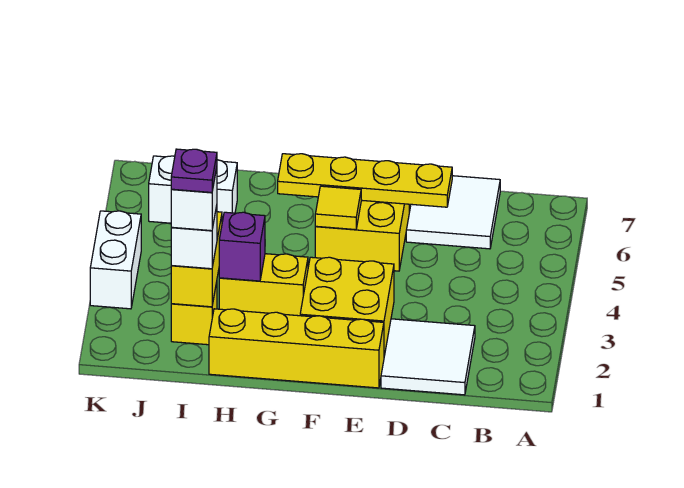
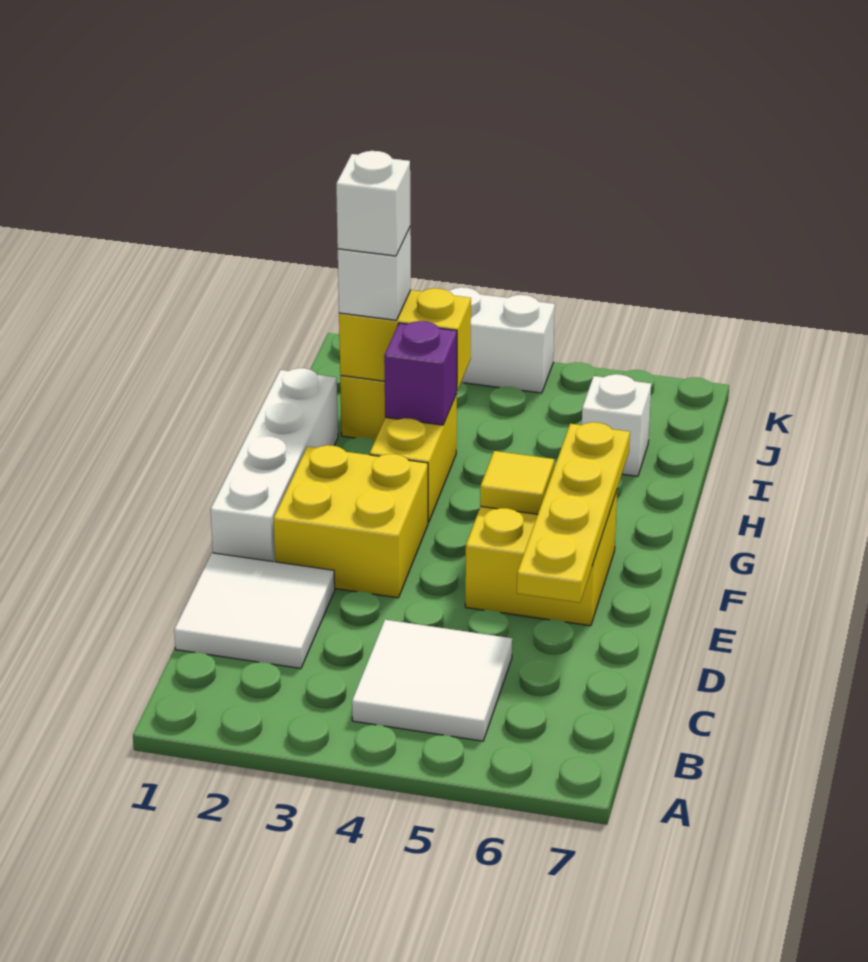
white 2x2 tile [406,176,500,249] -> white 2x2 tile moved to [352,620,512,741]
yellow 1x4 brick [209,309,384,388] -> white 1x4 brick [210,368,338,562]
purple 1x1 plate [171,149,217,192] -> none
white 1x2 brick [149,156,237,223] -> white 1x1 brick [582,374,651,476]

